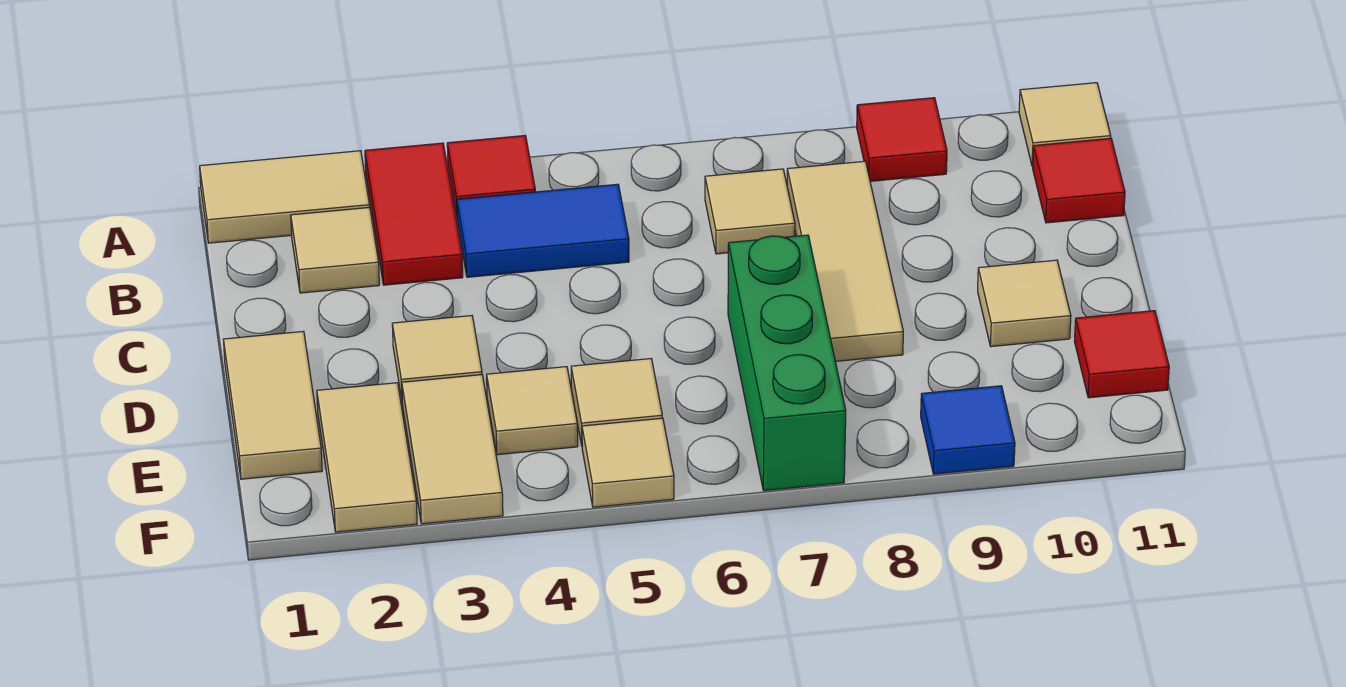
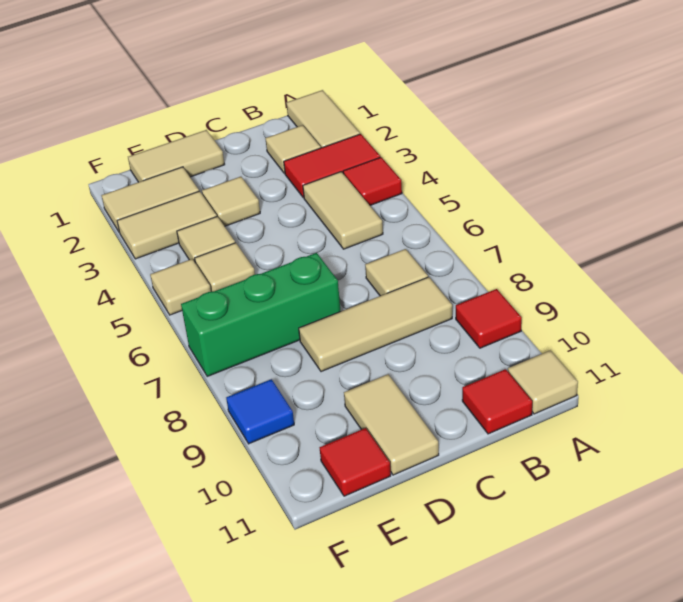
blue 1x2 tile [457,184,629,277] -> tan 1x2 tile [303,172,383,249]
tan 1x1 tile [978,260,1071,347] -> tan 1x2 tile [344,374,439,475]

